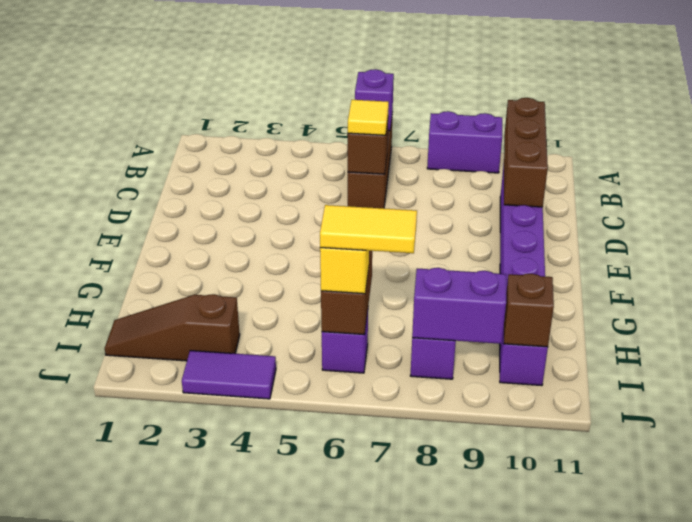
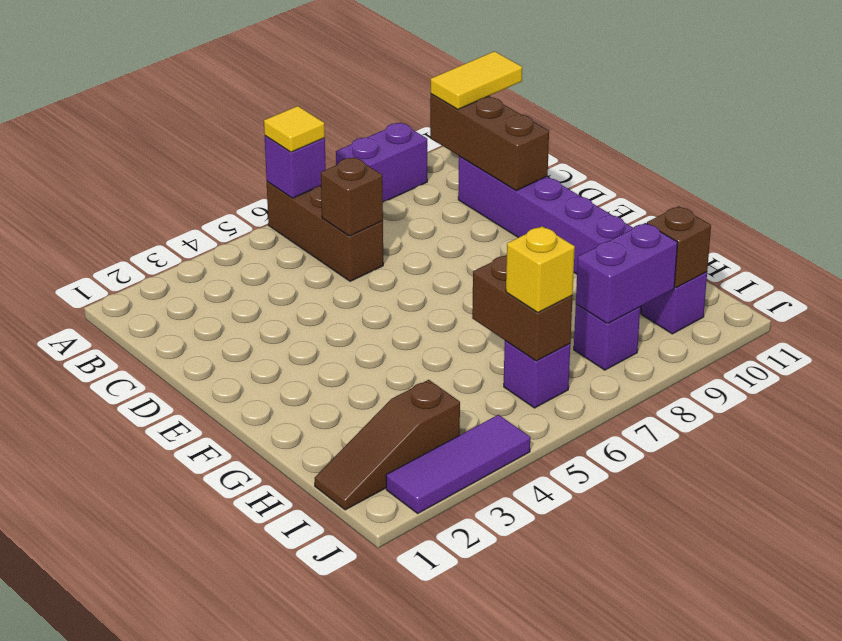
yellow 1x1 tile [348,100,389,135] -> yellow 1x1 tile moved to [264,106,325,152]
yellow 1x2 tile [320,205,417,253] -> yellow 1x2 tile moved to [431,51,522,109]
purple 1x2 tile [182,351,276,399] -> purple 1x3 tile [386,415,530,513]

